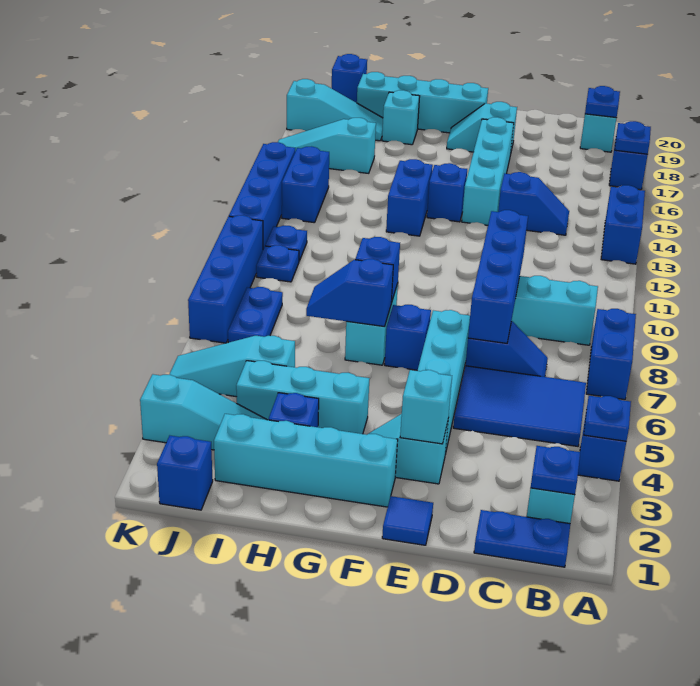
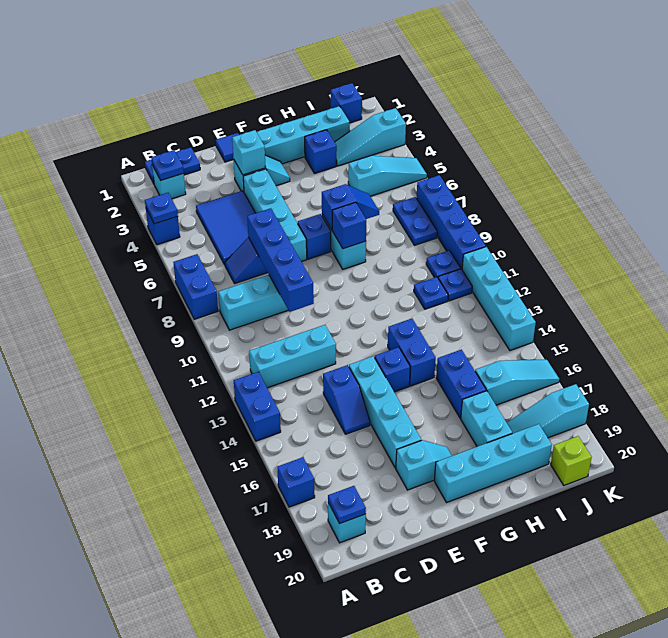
blue 1x1 plate [615,121,651,154] -> blue 1x1 plate moved to [414,277,448,309]
blue 2x3 tile [453,366,586,446] -> blue 2x3 tile turned to [196,191,255,265]
blue 1x2 slope [498,172,569,235] -> blue 1x2 slope turned to [323,365,370,434]
cyan 1x3 brick [236,361,370,434] -> cyan 1x3 brick moved to [249,325,336,388]
cyan 1x1 brick [382,90,420,145] -> cyan 1x2 brick [461,391,512,447]
blue 1x2 brick [282,146,329,223] -> blue 1x2 brick moved to [436,350,486,418]
blue 1x1 brick [332,54,367,103] -> lime 1x1 brick [551,436,592,485]
blue 1x4 brick [229,142,295,249] -> cyan 1x4 brick [462,247,536,350]

